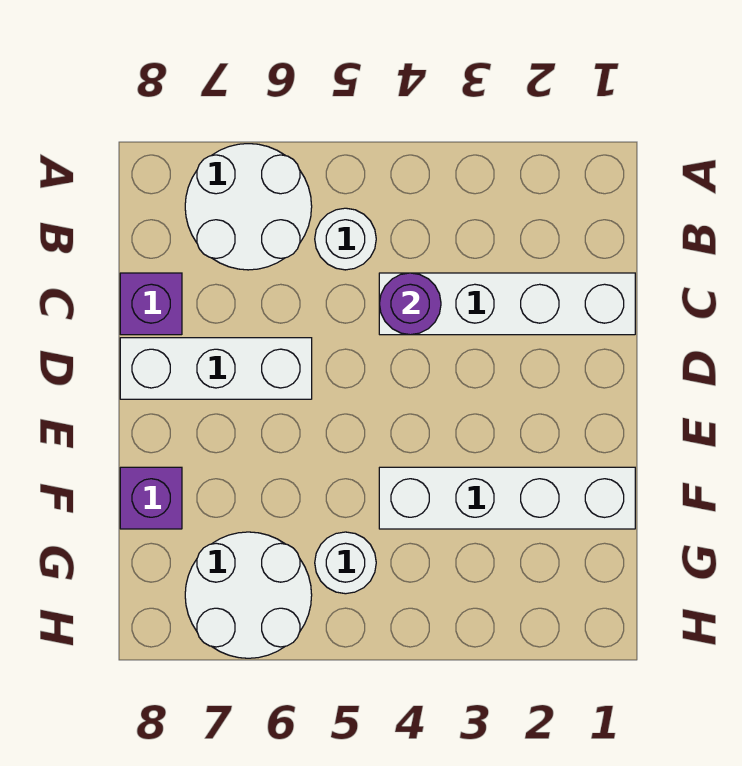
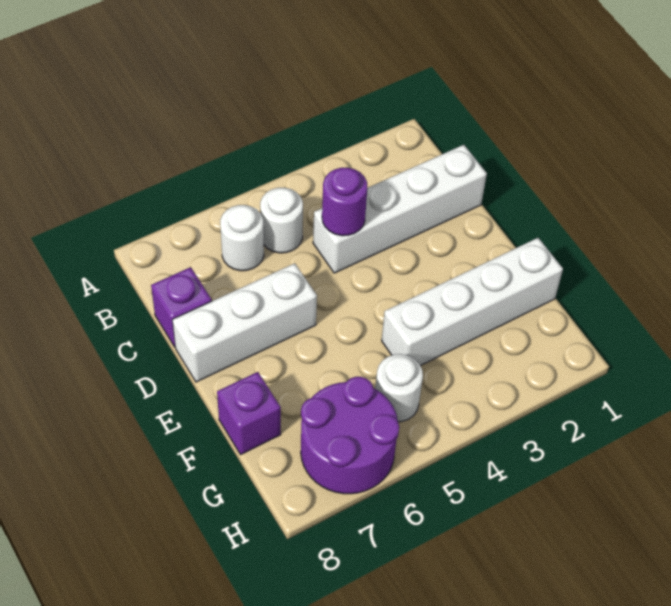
white 2x2 round brick [185,144,312,270] -> white 1x1 round brick [220,205,264,271]
white 2x2 round brick [185,532,312,658] -> purple 2x2 round brick [301,377,399,494]

